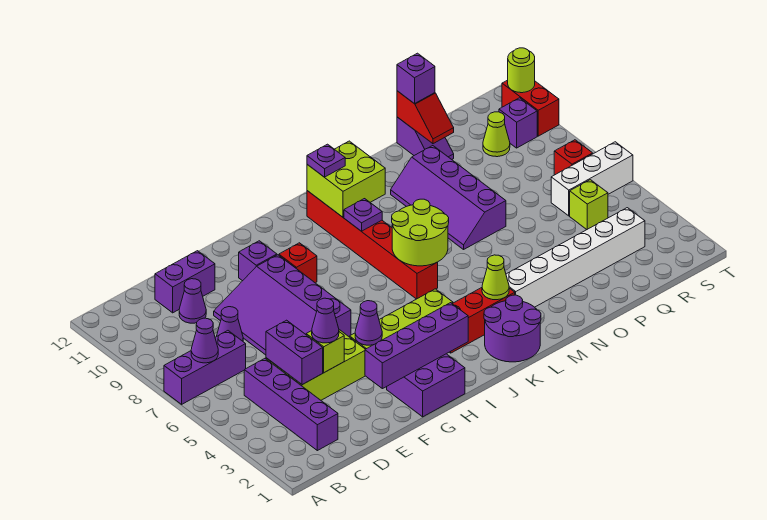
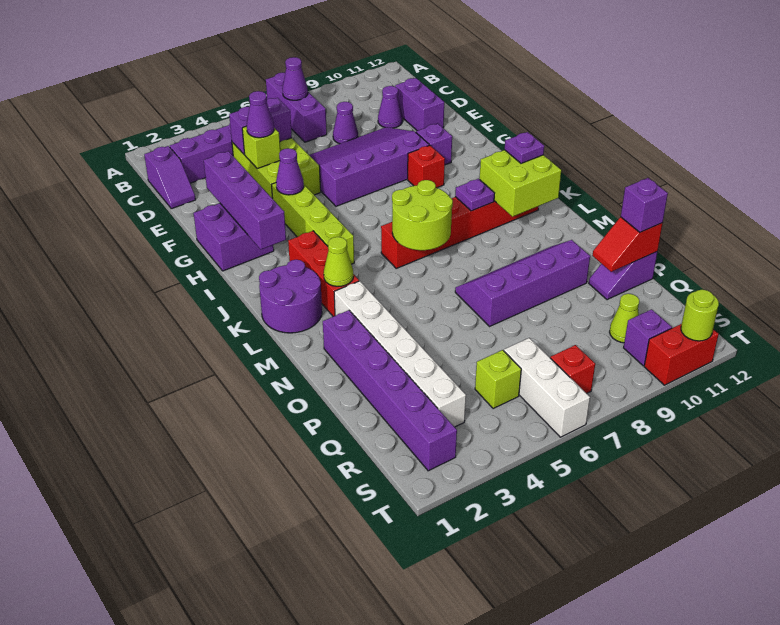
none -> purple 1x2 slope [144,146,196,209]
none -> purple 1x6 brick [323,310,457,471]

